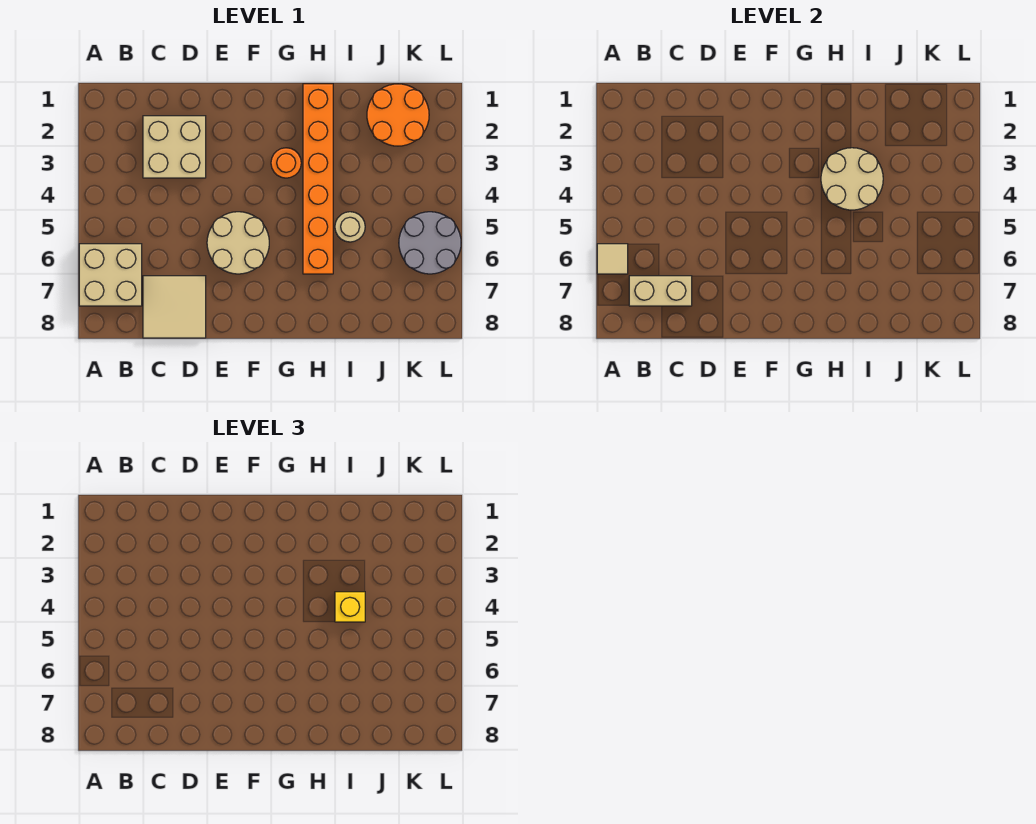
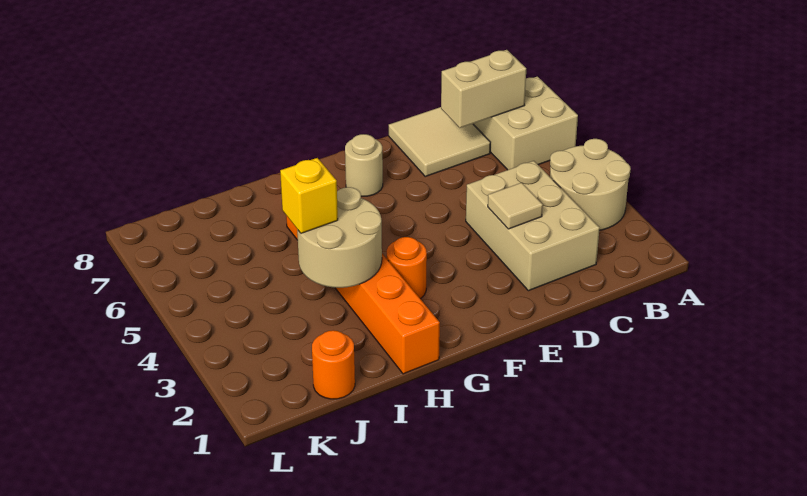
tan 1x1 tile [597,244,628,274] -> tan 1x1 tile moved to [488,183,543,229]
tan 2x2 brick [143,116,206,178] -> tan 2x3 brick [466,161,600,291]
tan 2x2 round brick [207,212,269,274] -> tan 2x2 round brick moved to [550,139,631,230]
tan 1x1 round brick [335,212,365,242] -> tan 1x1 round brick moved to [345,134,383,196]
orange 2x2 round brick [367,84,429,146] -> orange 1x1 round brick [312,330,355,399]
grey 2x2 round brick [399,212,461,274] -> none

